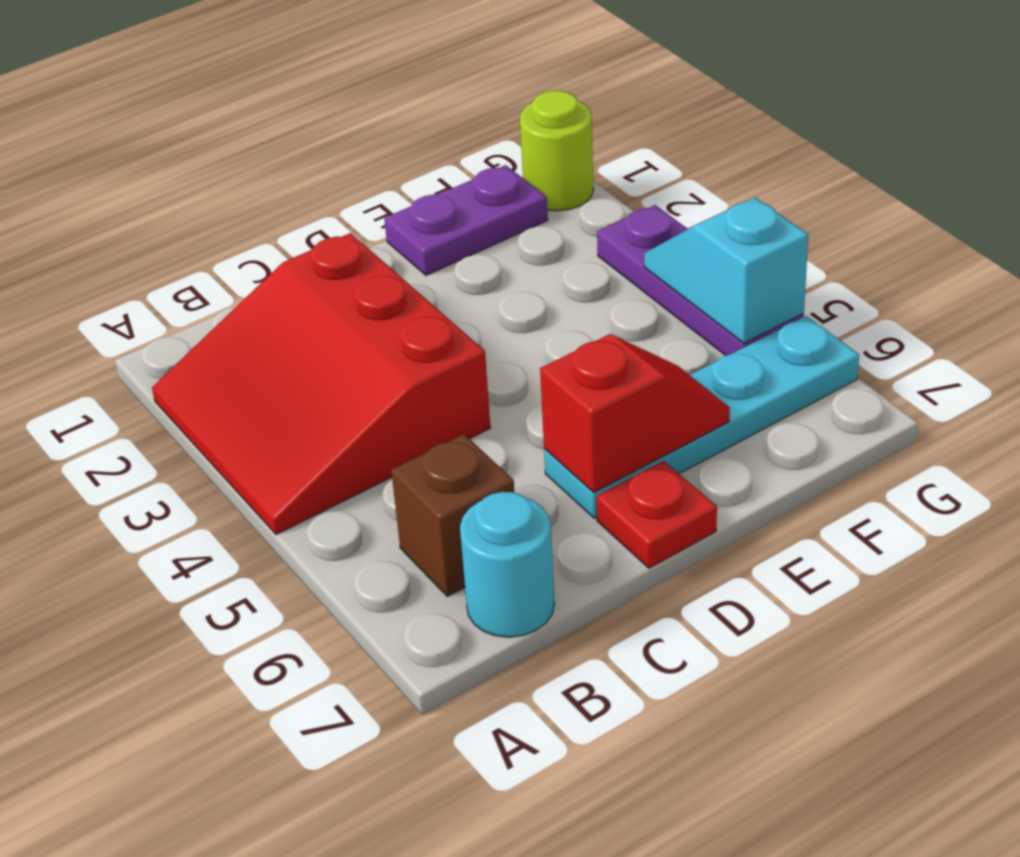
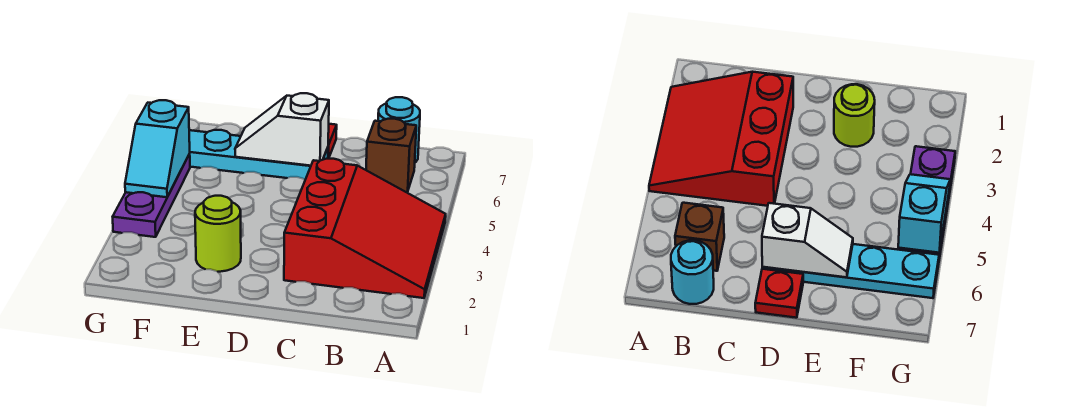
red 1x2 slope [540,334,730,492] -> white 1x2 slope [235,93,329,166]
purple 1x2 plate [384,165,548,275] -> none
lime 1x1 round brick [520,91,593,211] -> lime 1x1 round brick moved to [195,196,241,272]

